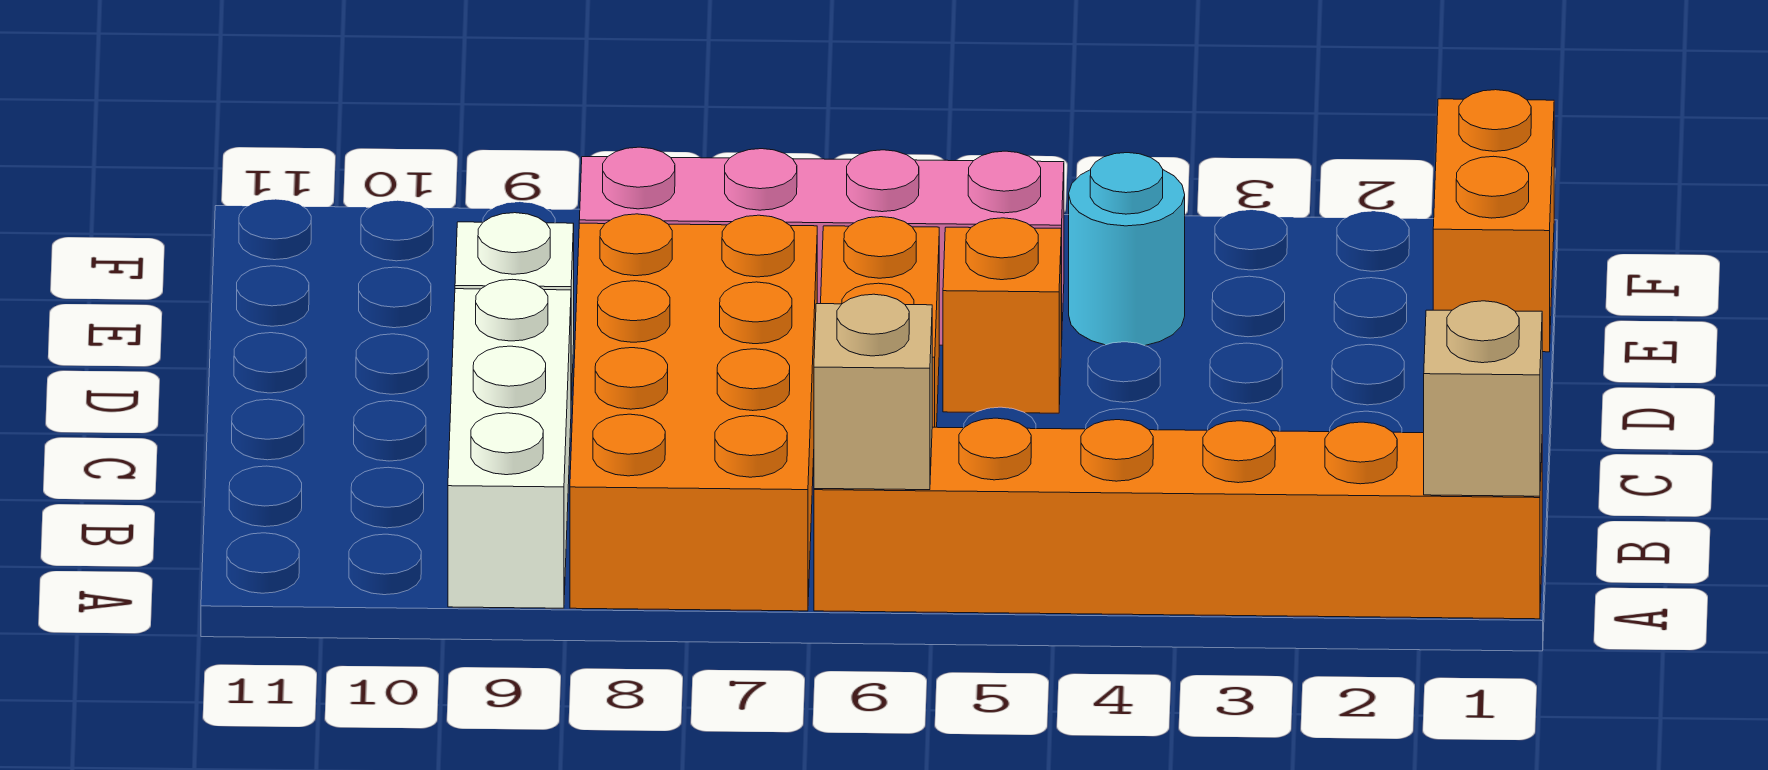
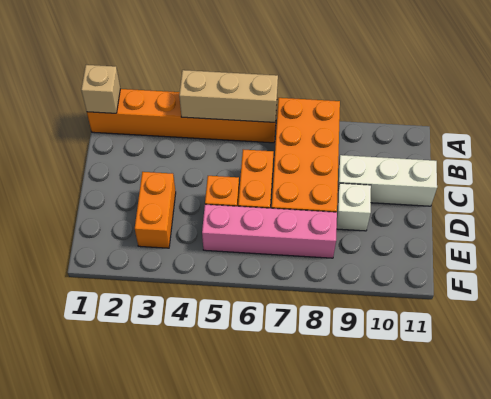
tan 1x1 brick [814,294,932,490] -> tan 1x3 brick [179,70,278,122]
white 1x3 brick [448,279,571,608] -> white 1x3 brick turned to [338,155,437,206]
orange 1x2 brick [1433,90,1554,352] -> orange 1x2 brick moved to [135,172,176,248]
cyan 1x1 round brick [1069,153,1185,346] -> none

